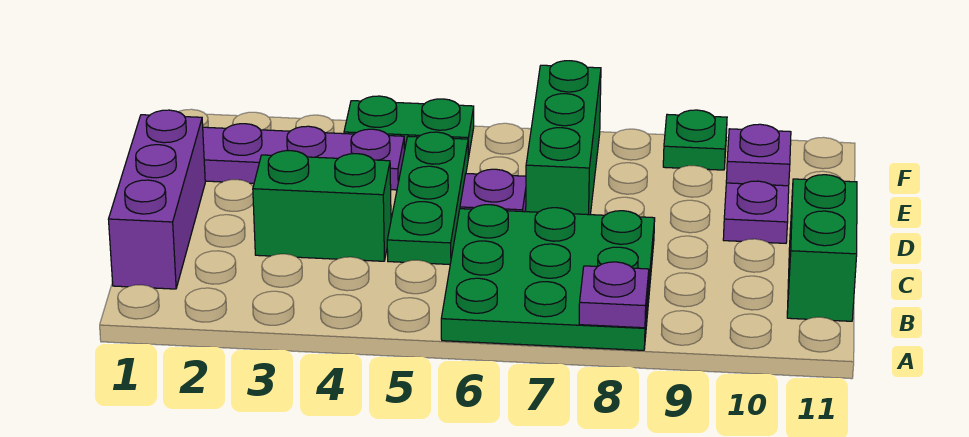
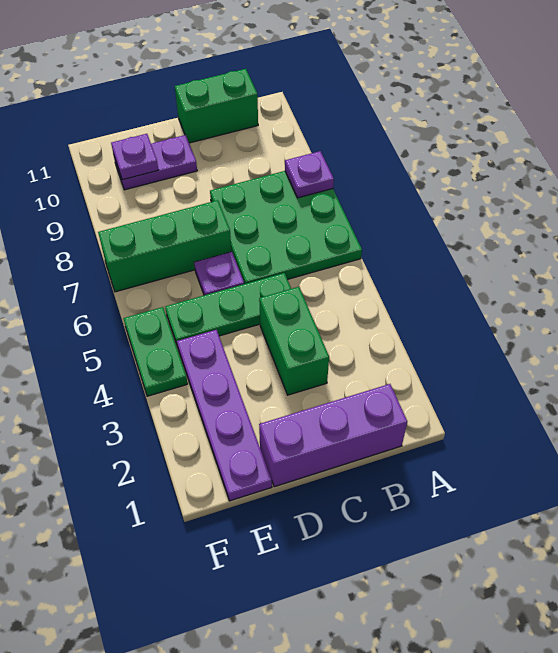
green 1x1 plate [663,110,727,170] -> none

